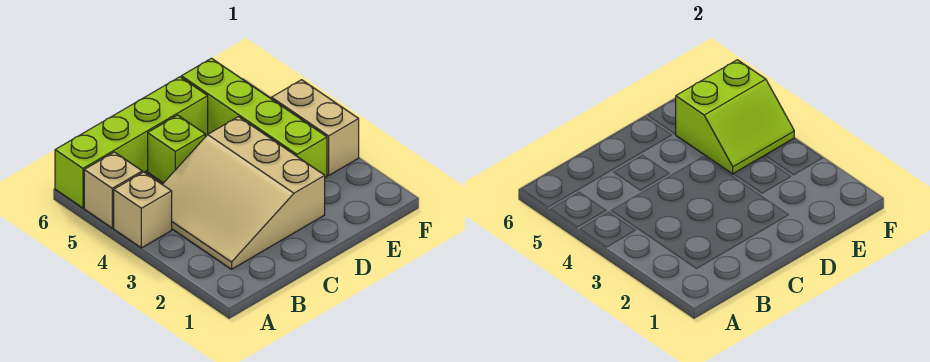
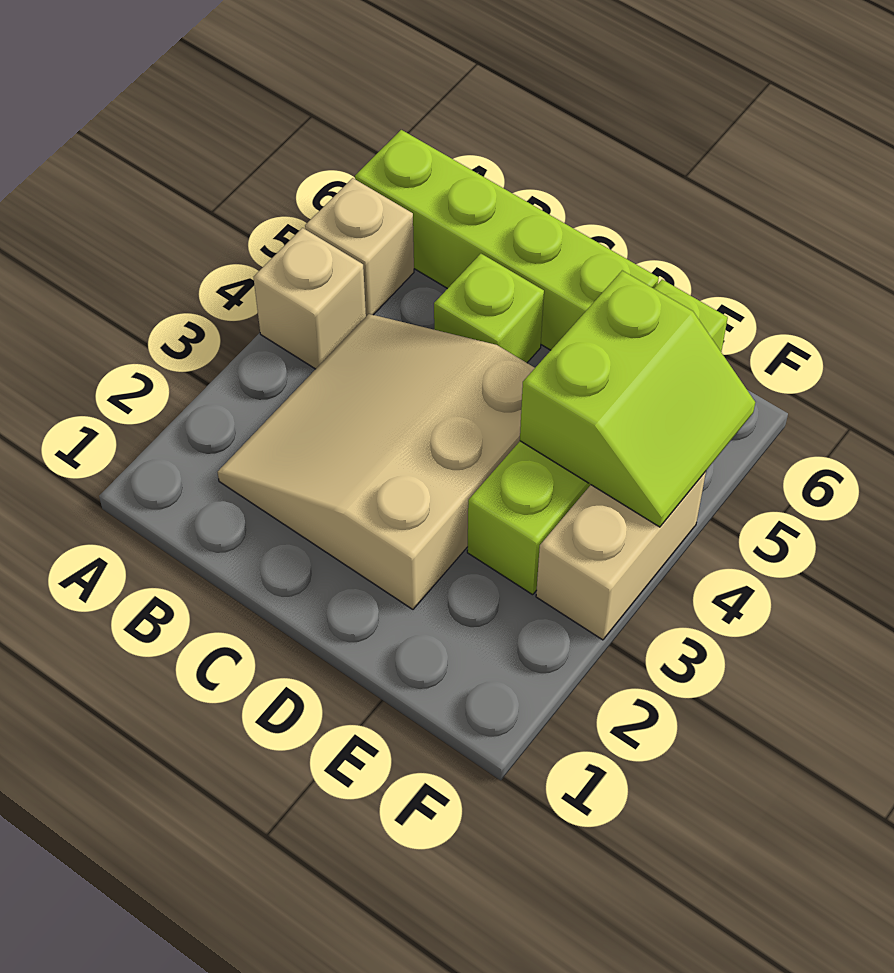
lime 2x2 slope [675,60,794,174] -> lime 2x2 slope turned to [520,271,755,527]

